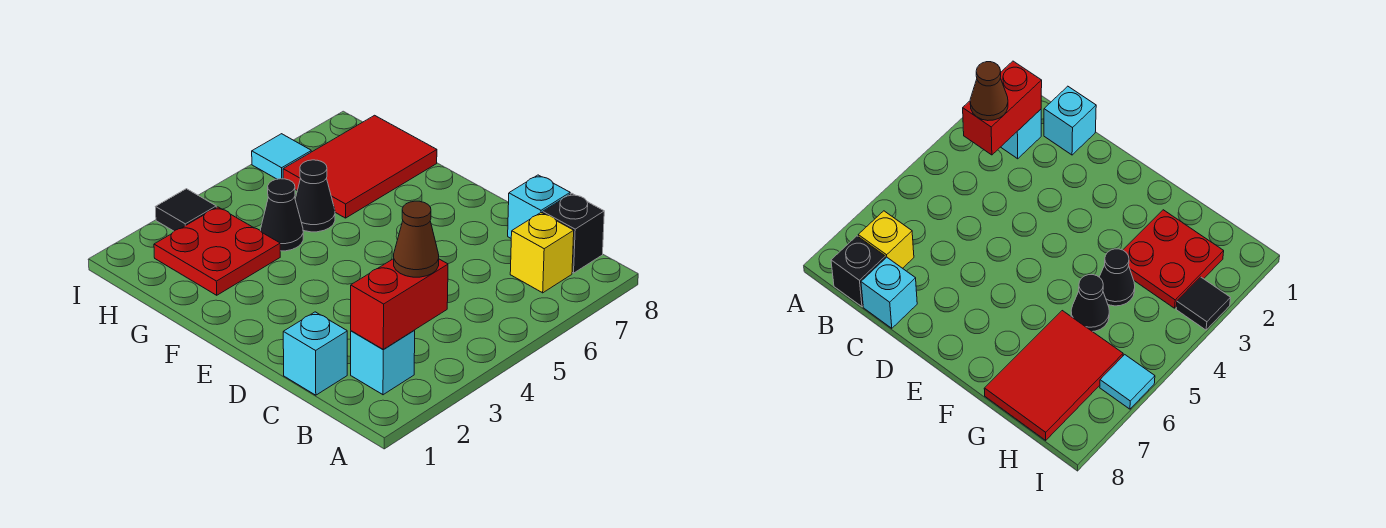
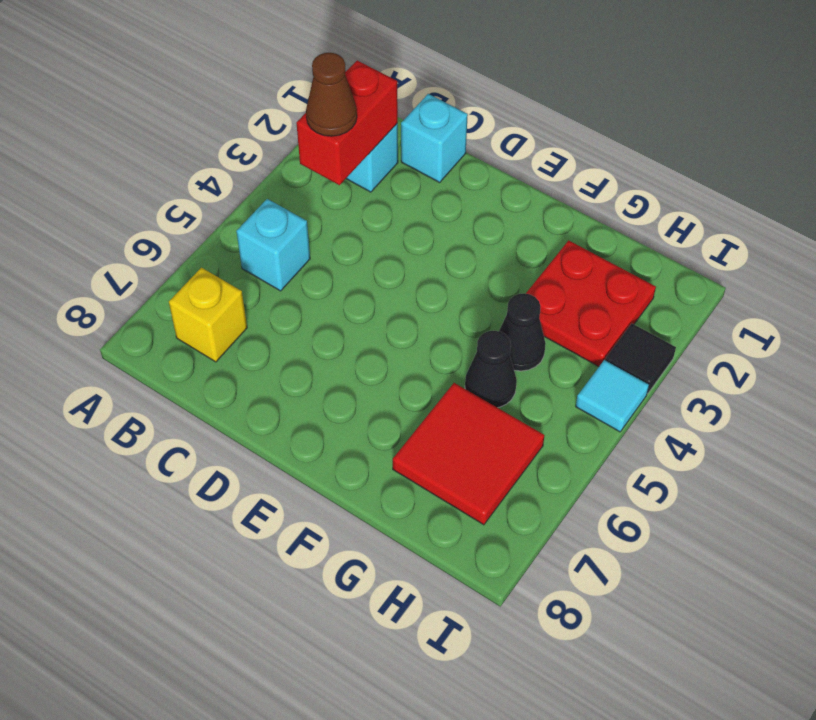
black 1x1 brick [543,193,604,273] -> none
cyan 1x1 brick [508,175,570,238] -> cyan 1x1 brick moved to [236,199,310,291]
red 2x3 tile [283,115,437,218] -> red 2x2 tile [393,383,544,525]
cyan 1x1 tile [252,134,311,179] -> cyan 1x1 tile moved to [576,360,649,432]

